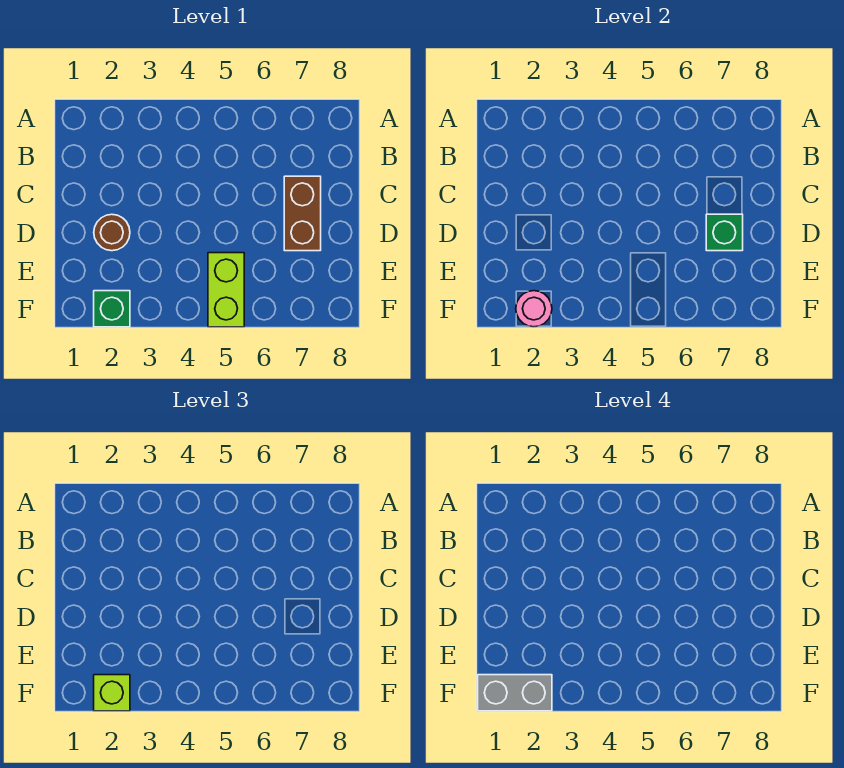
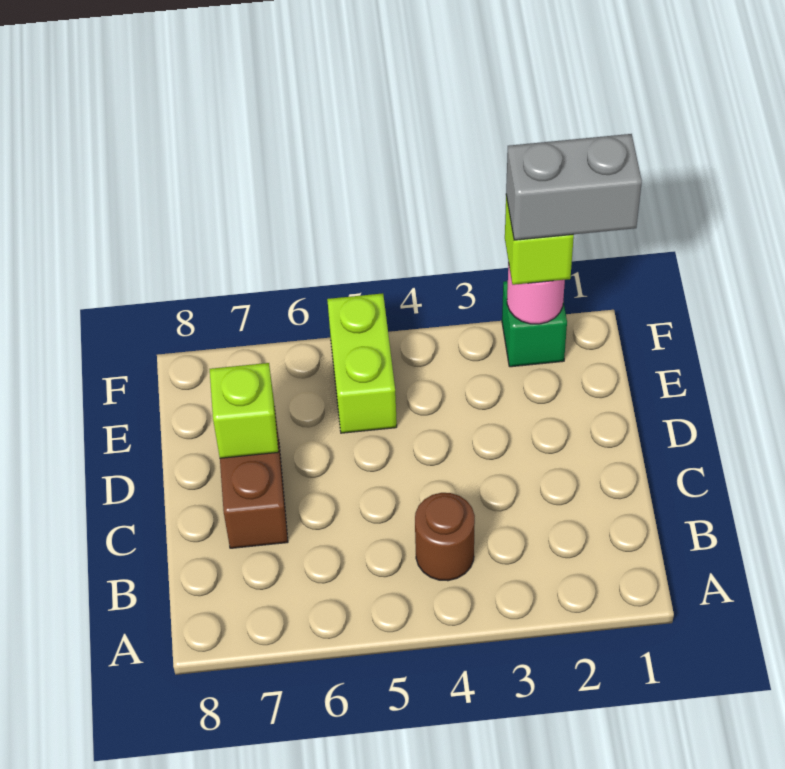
brown 1x1 round brick [94,214,130,251] -> brown 1x1 round brick moved to [415,493,475,581]
green 1x1 brick [706,214,743,251] -> lime 1x1 brick [210,363,278,458]

